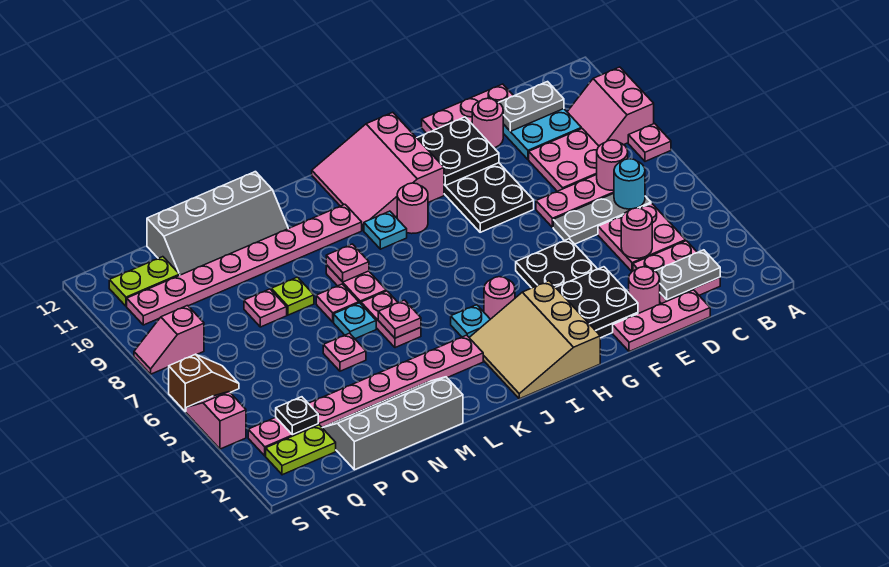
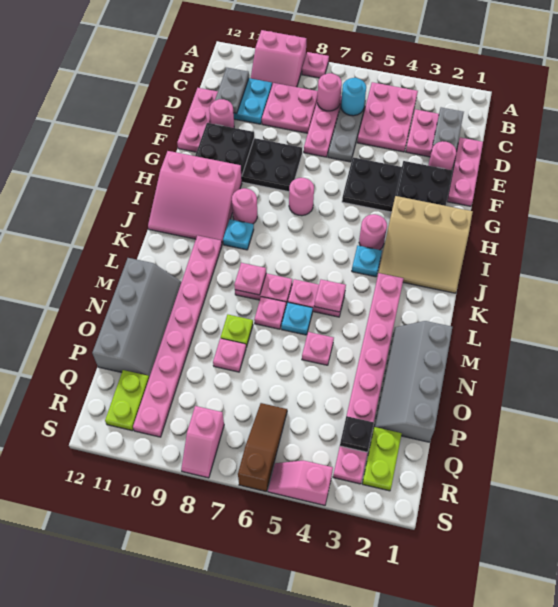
pink 2x2 plate [598,203,686,271] -> pink 2x3 plate [357,82,418,152]
pink 1x1 round brick [621,208,652,258] -> pink 1x1 round brick moved to [289,178,314,216]
brown 1x2 slope [169,354,239,412] -> brown 1x3 slope [238,403,287,491]

